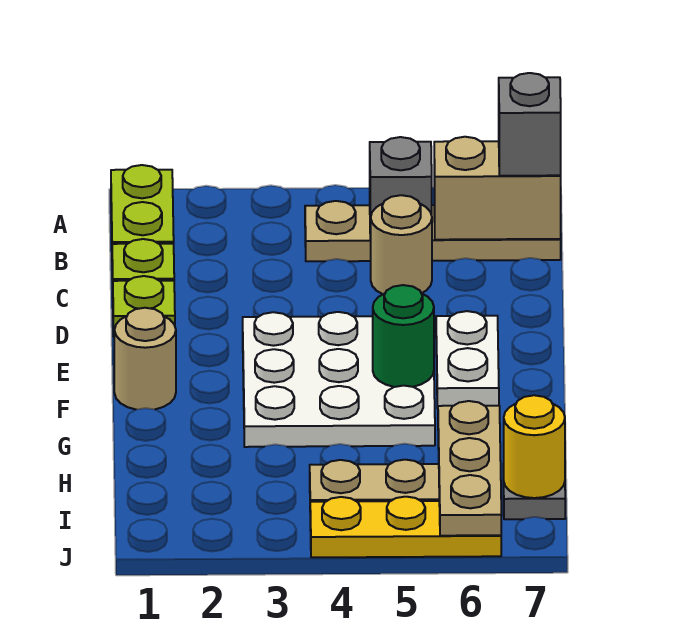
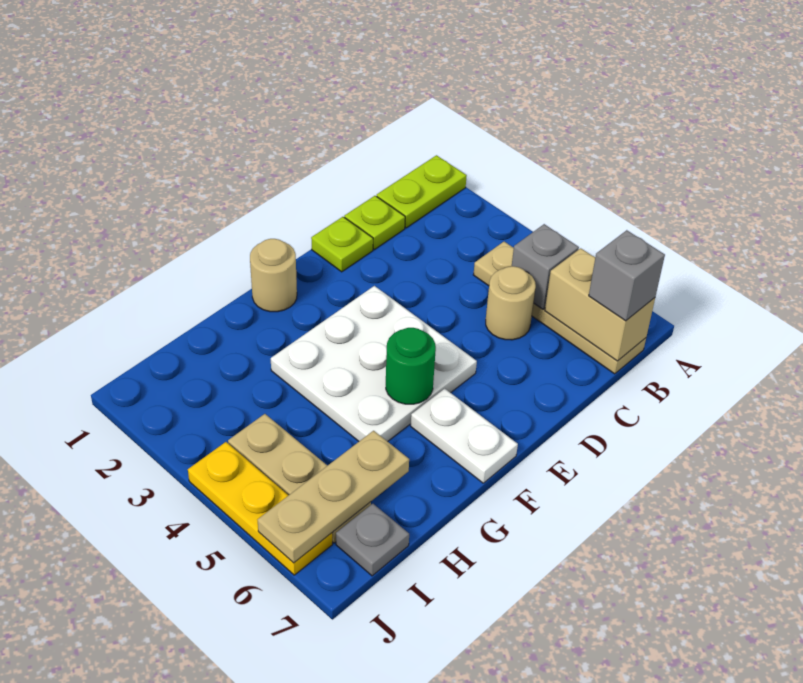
white 1x2 plate [436,311,499,408] -> white 1x2 plate turned to [411,389,518,483]
yellow 1x1 round brick [503,395,565,498] -> none

